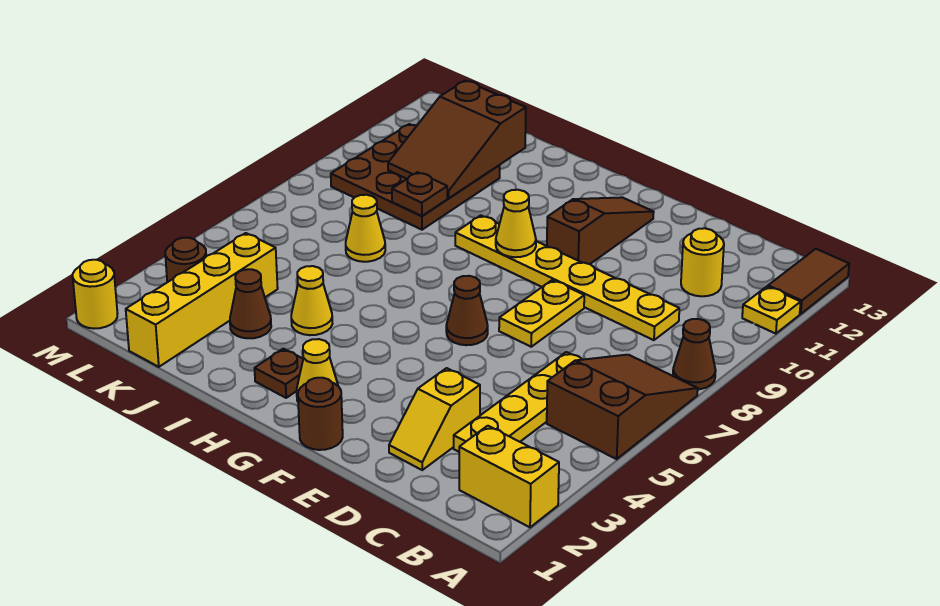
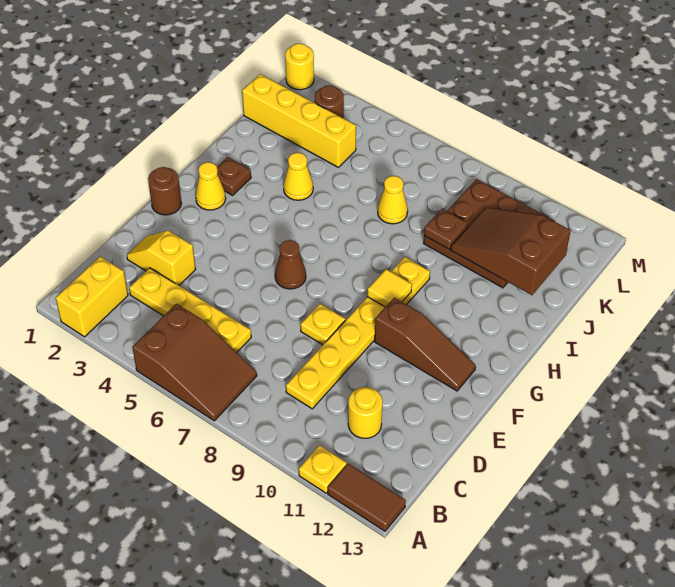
brown 1x1 cone [673,319,716,389] -> none
yellow 1x2 plate [499,280,584,347] -> yellow 1x1 plate [301,304,345,345]
yellow 1x1 cone [496,190,536,257] -> yellow 1x1 tile [367,269,412,307]
brown 1x1 cone [230,269,271,338] -> none

